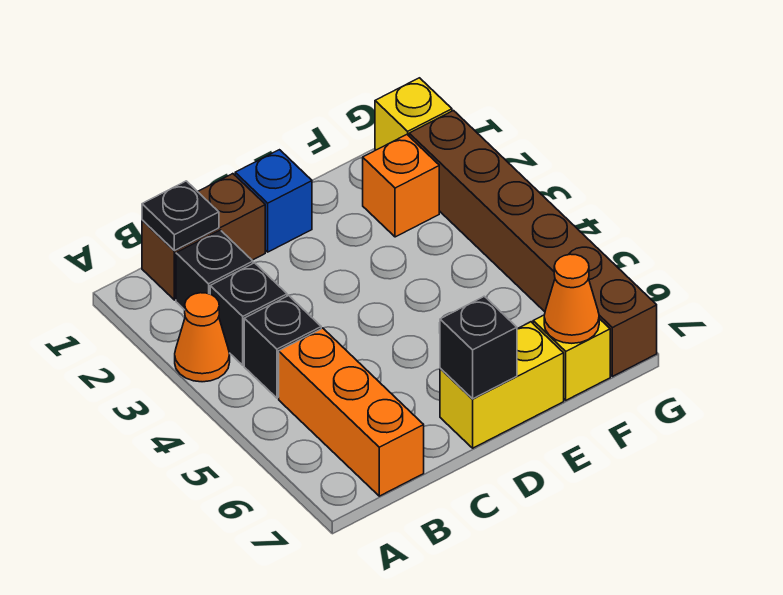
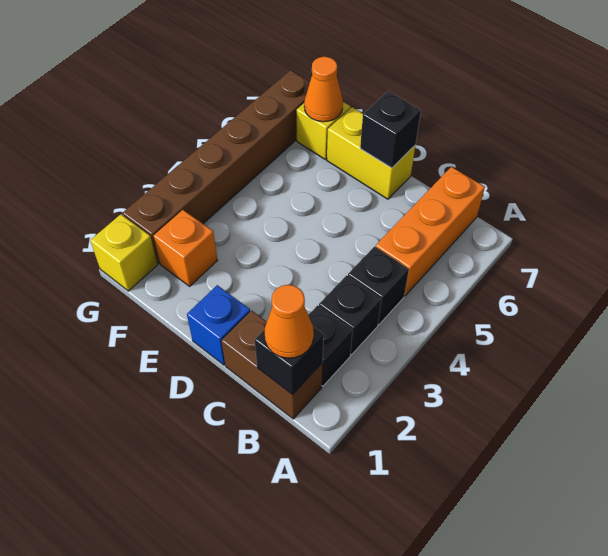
orange 1x1 cone [175,293,230,382] -> orange 1x1 cone moved to [264,285,314,358]
black 1x1 plate [142,181,219,251] -> black 1x1 brick [255,327,324,395]

